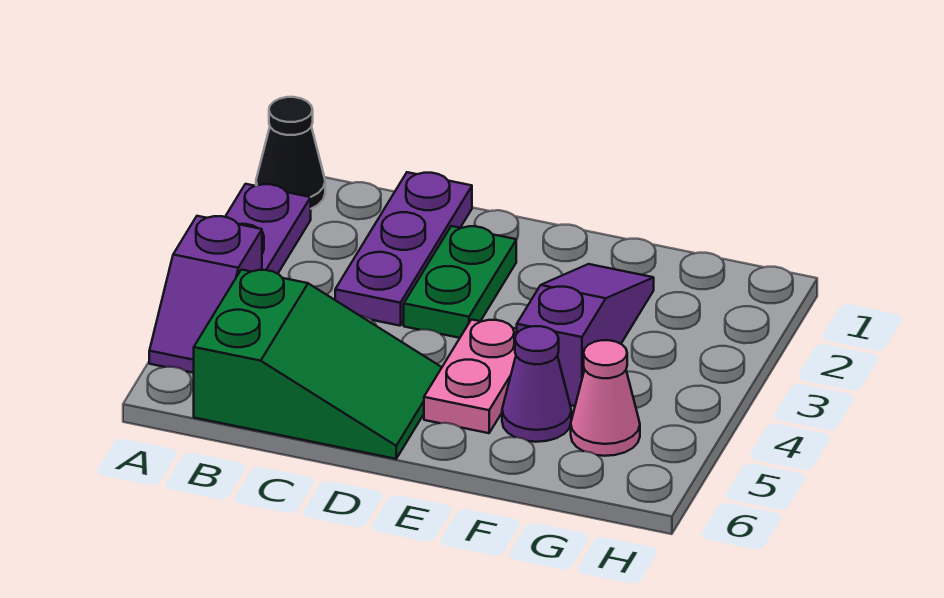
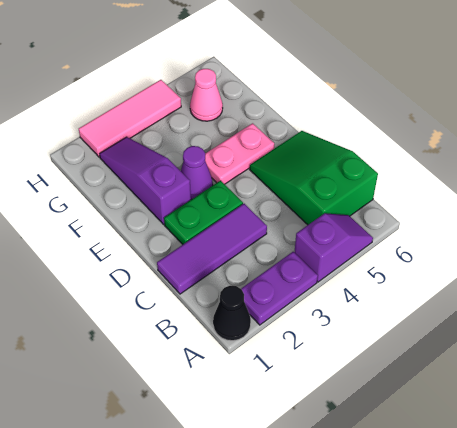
purple 1x3 plate [335,172,472,326] -> purple 1x3 tile [157,204,267,294]
purple 1x3 slope [517,264,654,406] -> purple 1x3 slope turned to [100,137,191,224]
purple 1x1 cone [502,326,571,442] -> purple 1x1 cone moved to [181,146,213,199]
none -> pink 1x3 tile [79,80,181,157]

